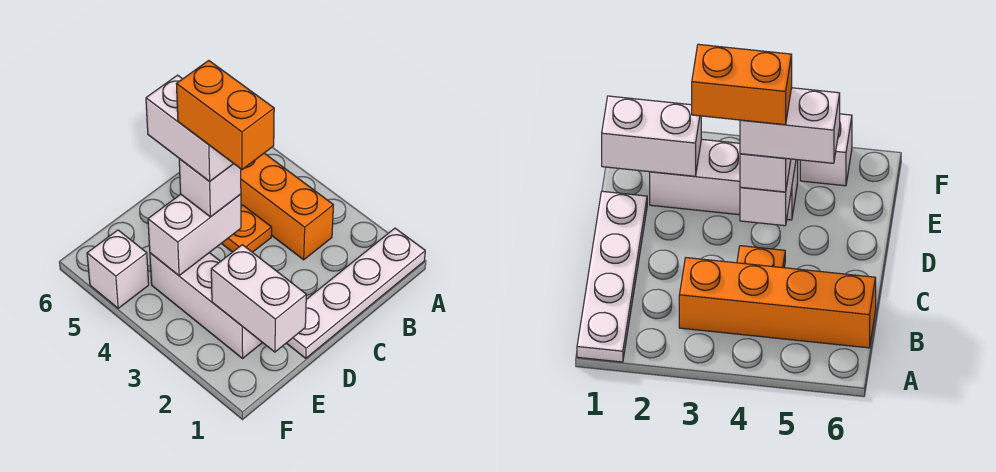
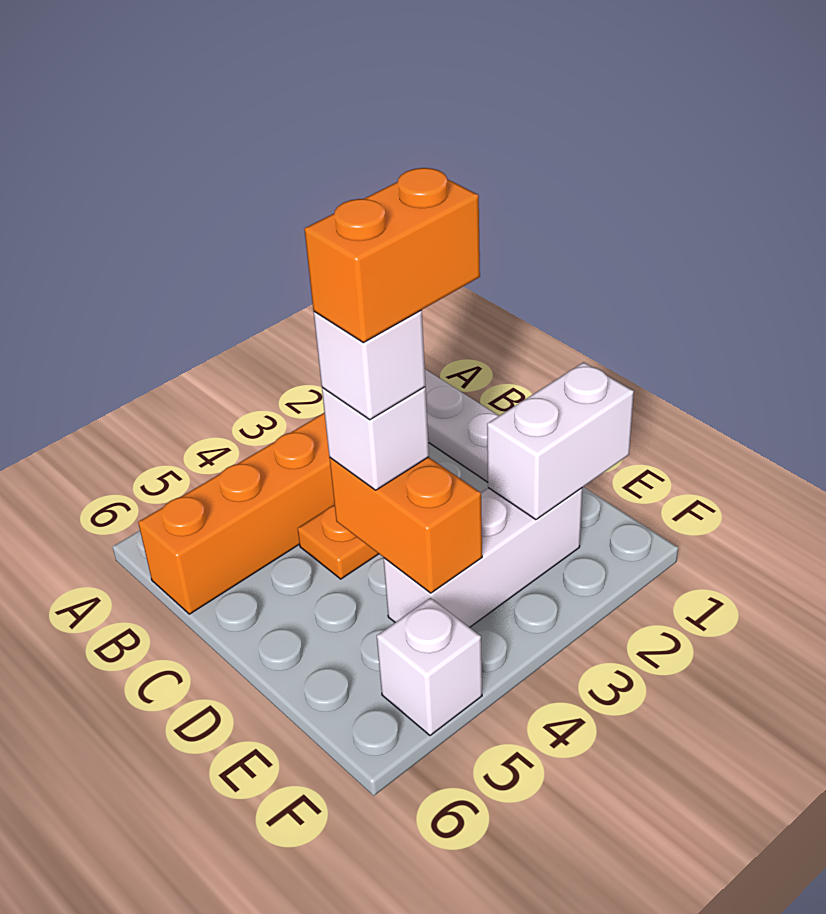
white 1x2 brick [148,194,241,276] -> orange 1x2 brick [330,457,482,593]
white 1x2 brick [146,75,234,182] -> white 1x1 brick [314,310,426,420]

